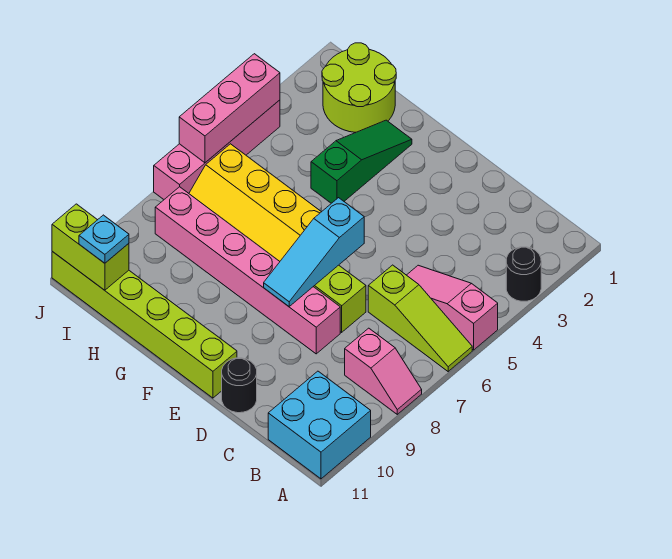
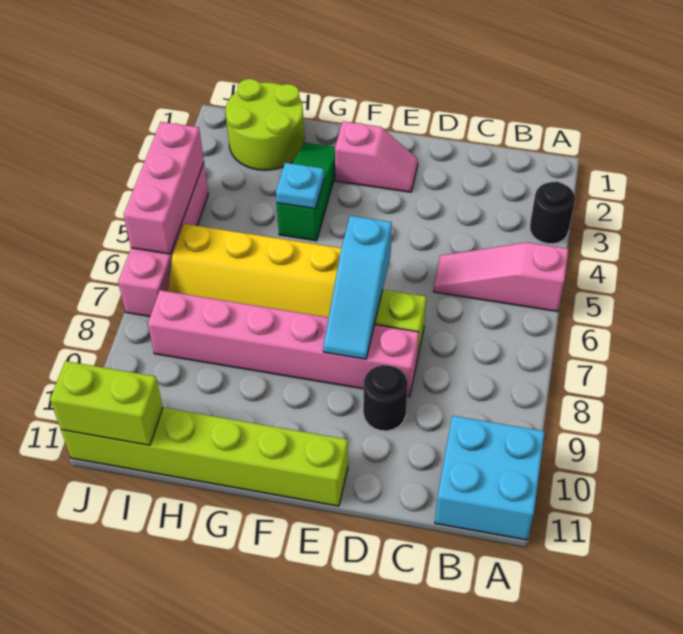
lime 1x3 slope [368,265,472,371] -> none
pink 1x2 slope [345,328,422,414] -> pink 1x2 slope moved to [335,121,418,192]
black 1x1 round brick [222,358,257,413] -> black 1x1 round brick moved to [363,365,408,431]
cyan 1x1 plate [79,215,129,263] -> cyan 1x1 plate moved to [276,163,324,209]

